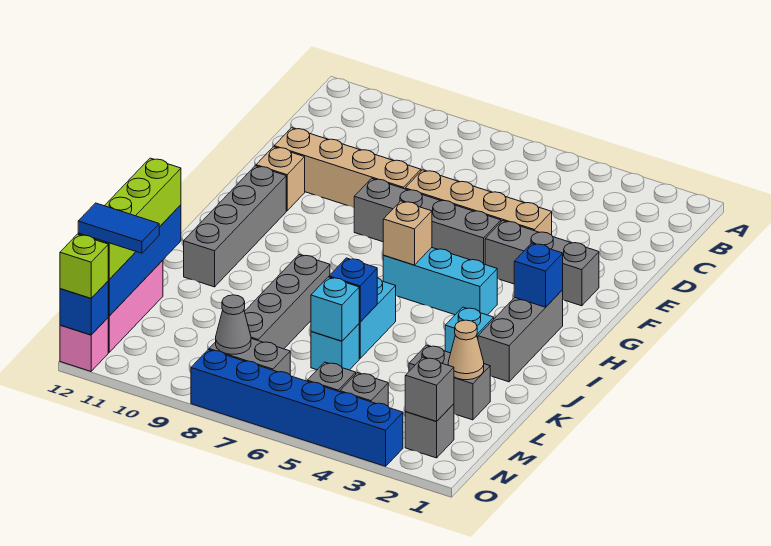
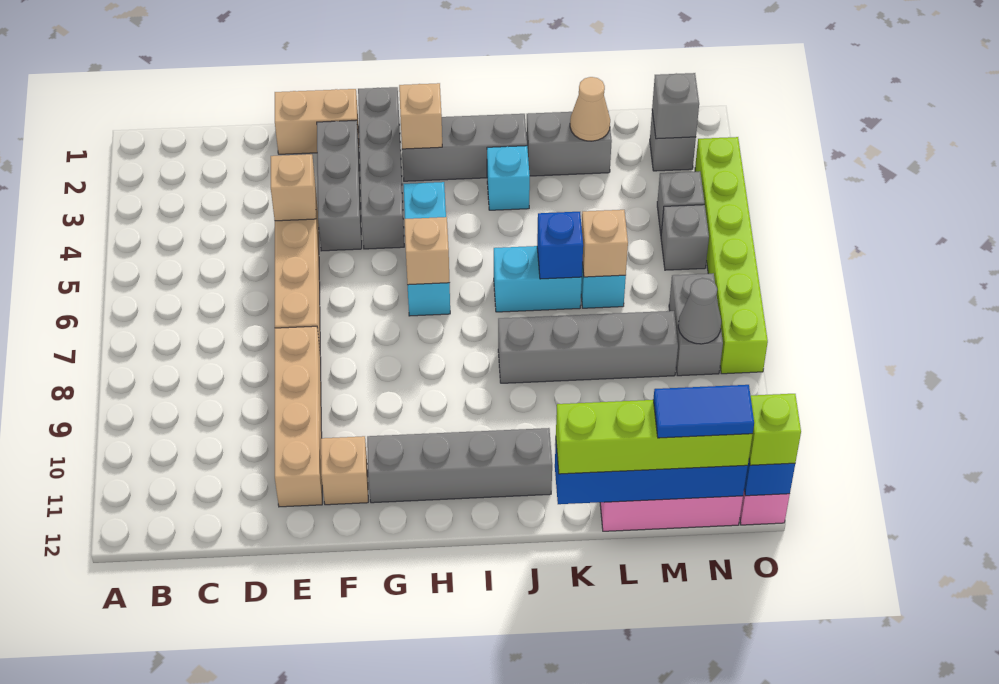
none -> tan 1x2 brick [275,89,359,154]
none -> tan 1x1 brick [271,154,316,221]
grey 1x4 brick [354,178,501,264] -> grey 1x4 brick moved to [358,87,404,249]
blue 1x1 brick [514,243,563,307] -> tan 1x1 brick [399,83,442,149]
grey 1x2 brick [409,345,490,420] -> grey 1x2 brick turned to [526,111,612,176]
cyan 1x1 brick [311,277,359,341] -> tan 1x1 brick [582,210,628,277]
blue 1x2 tile [78,203,159,253] -> blue 1x2 tile turned to [653,385,754,438]
blue 1x6 brick [191,350,403,466] -> lime 1x6 brick [695,137,768,374]

